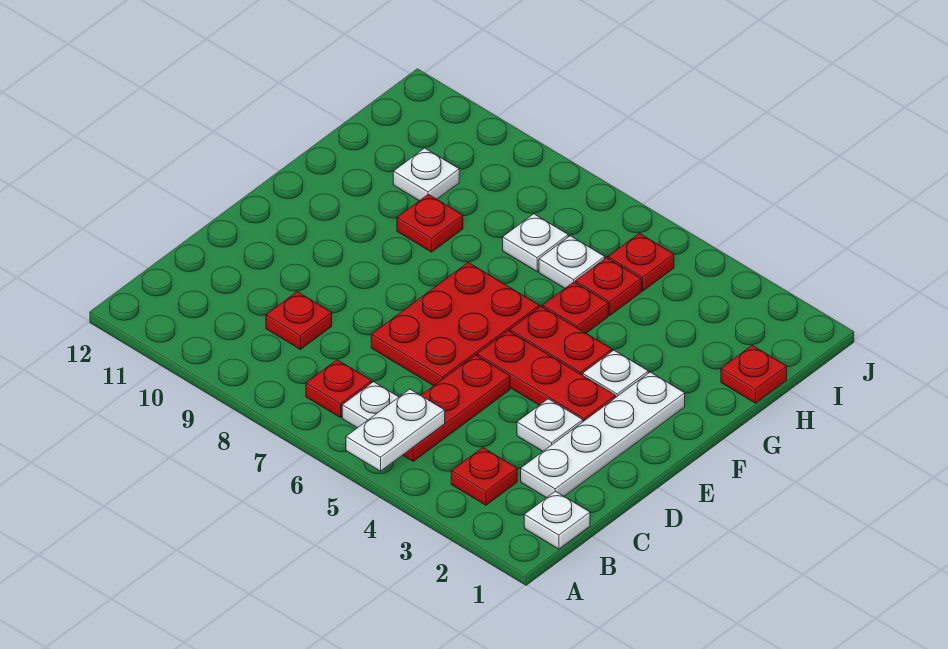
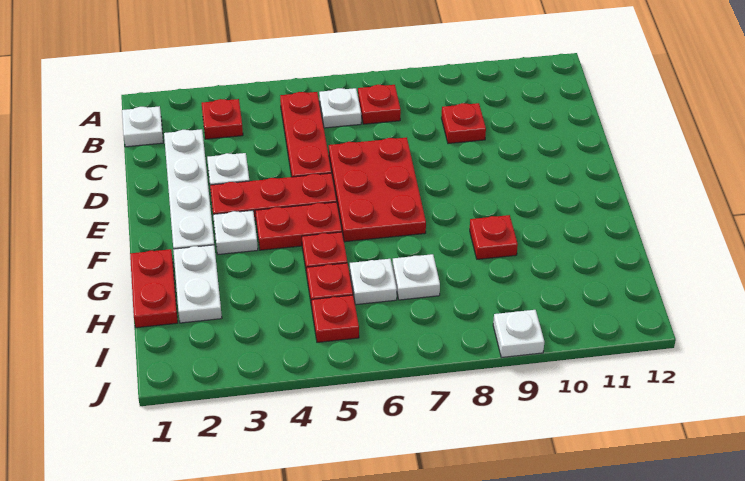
white 1x2 plate [346,389,445,471] -> white 1x2 plate moved to [173,245,222,323]
red 1x1 plate [721,345,787,403] -> red 1x2 plate [130,249,178,328]
white 1x1 plate [393,148,459,201] -> white 1x1 plate moved to [493,310,544,358]

